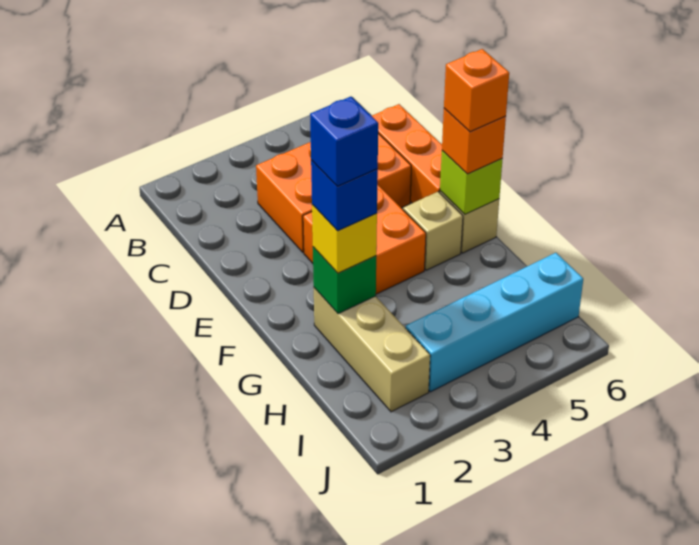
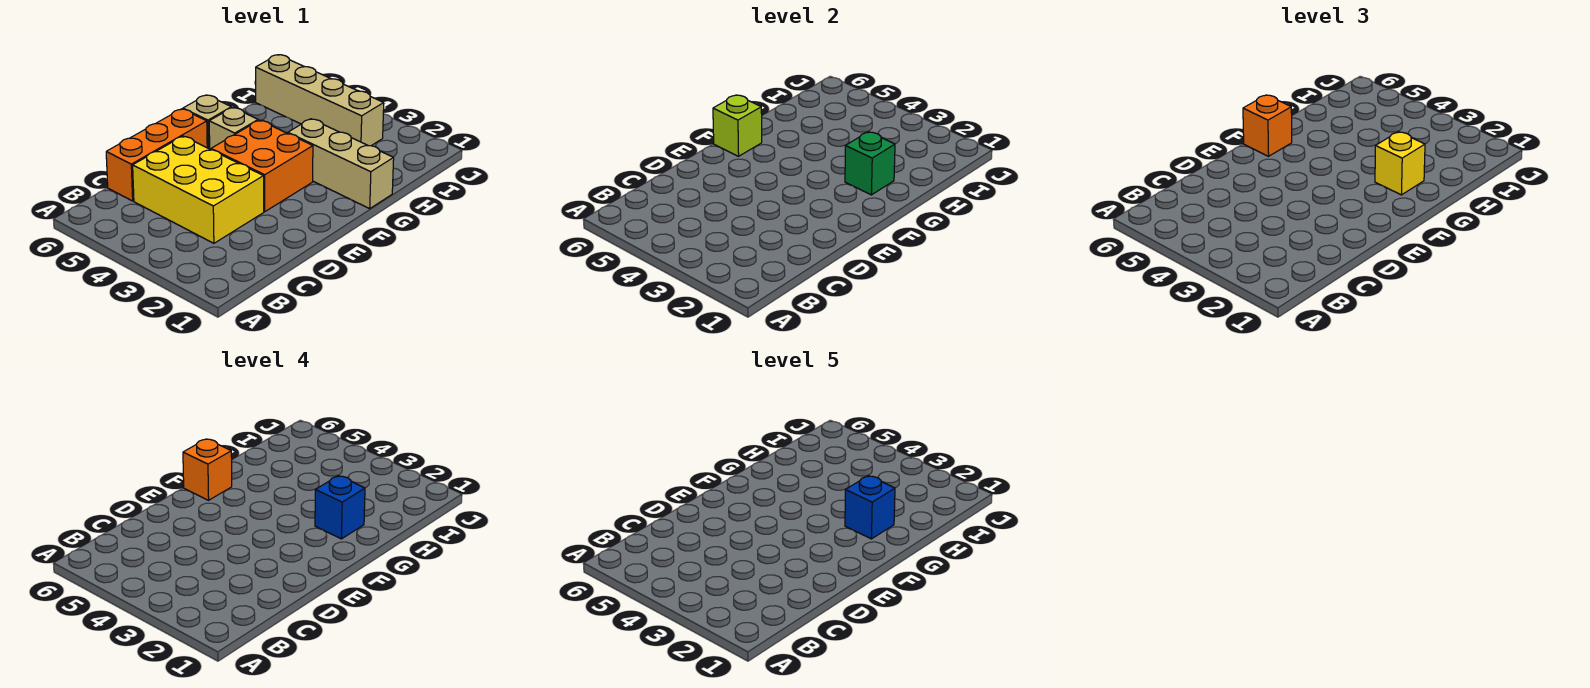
orange 2x3 brick [256,133,411,252] -> yellow 2x3 brick [133,136,264,243]
tan 1x3 brick [314,288,430,412] -> tan 1x3 brick turned to [288,119,394,209]
cyan 1x4 brick [406,253,583,392] -> tan 1x4 brick [256,55,384,146]

